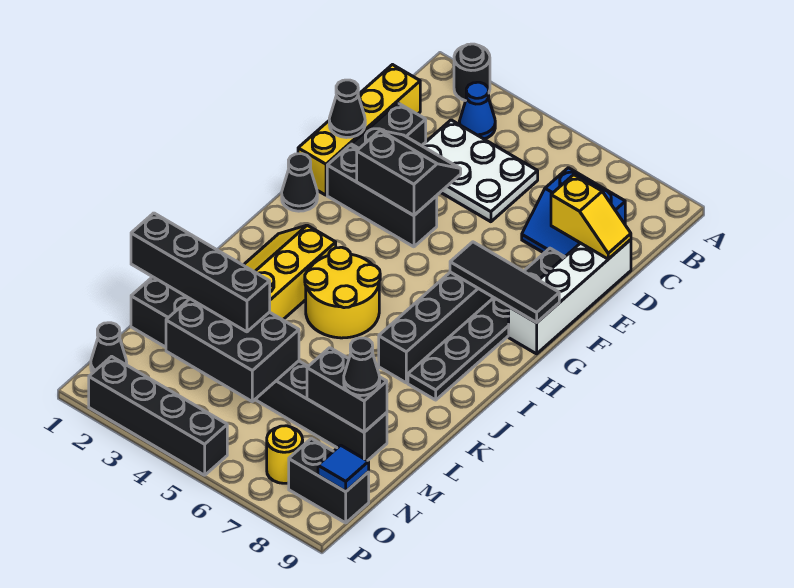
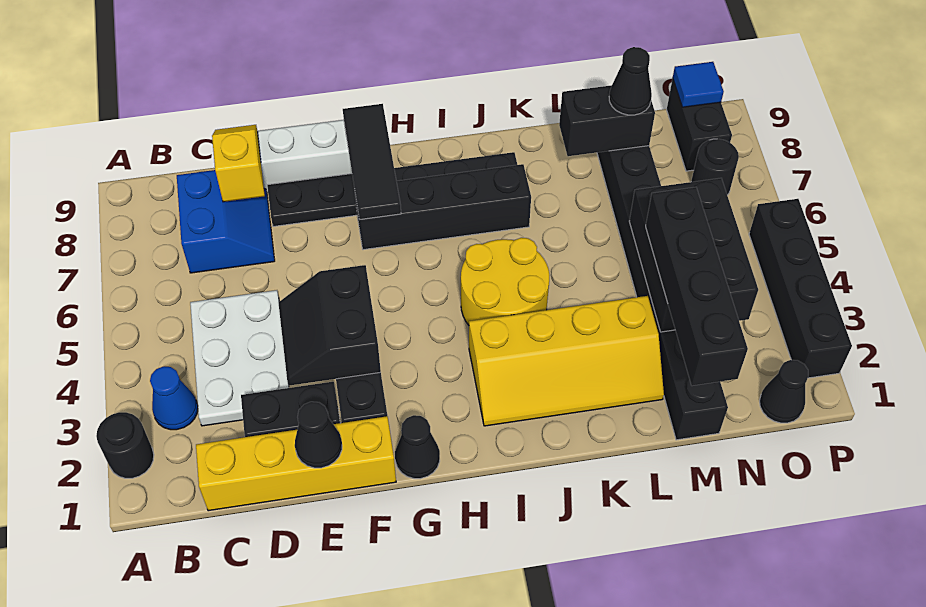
black 1x2 brick [307,348,387,432] -> black 1x2 brick turned to [559,85,655,156]
yellow 1x1 round brick [267,426,303,483] -> black 1x1 round brick [691,139,739,195]

